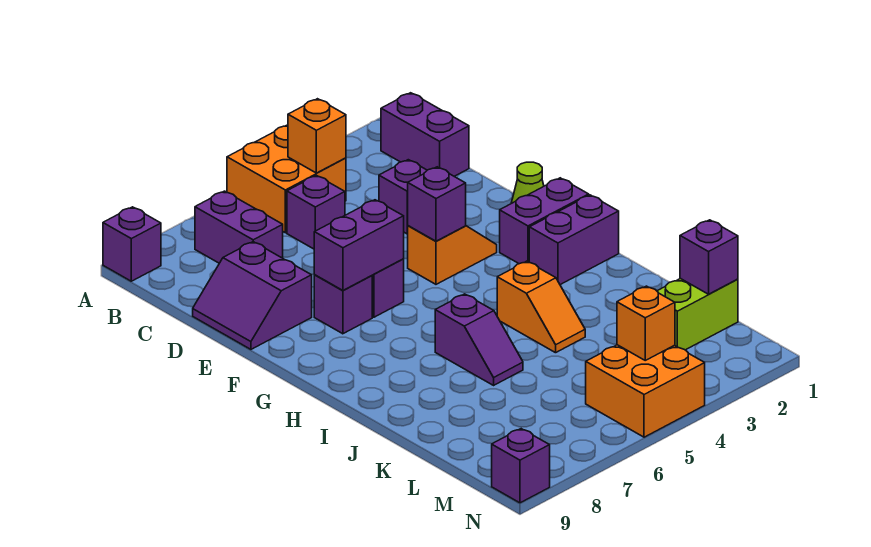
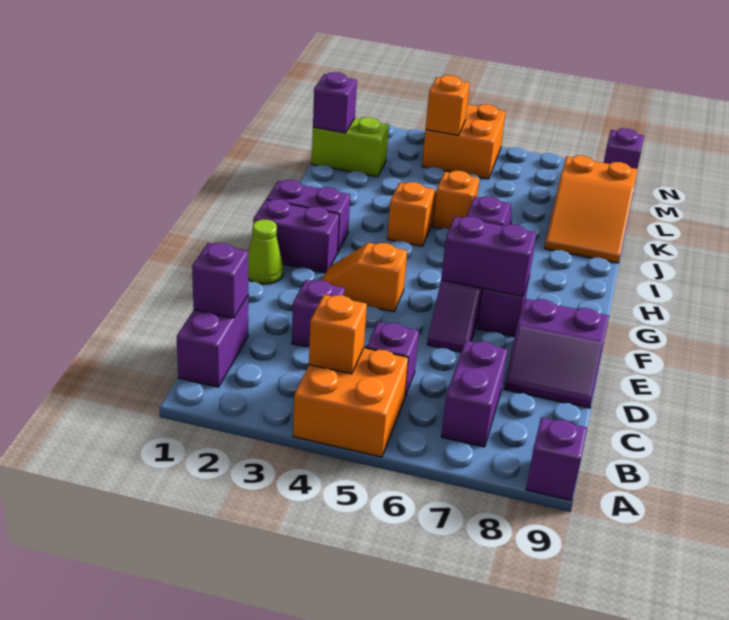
purple 2x2 slope [193,242,312,349] -> purple 2x2 slope turned to [504,299,609,408]
purple 1x1 brick [407,167,466,241] -> purple 1x1 brick moved to [192,243,248,318]
none -> orange 1x1 brick [433,171,479,229]
none -> orange 2x3 slope [544,155,638,263]

